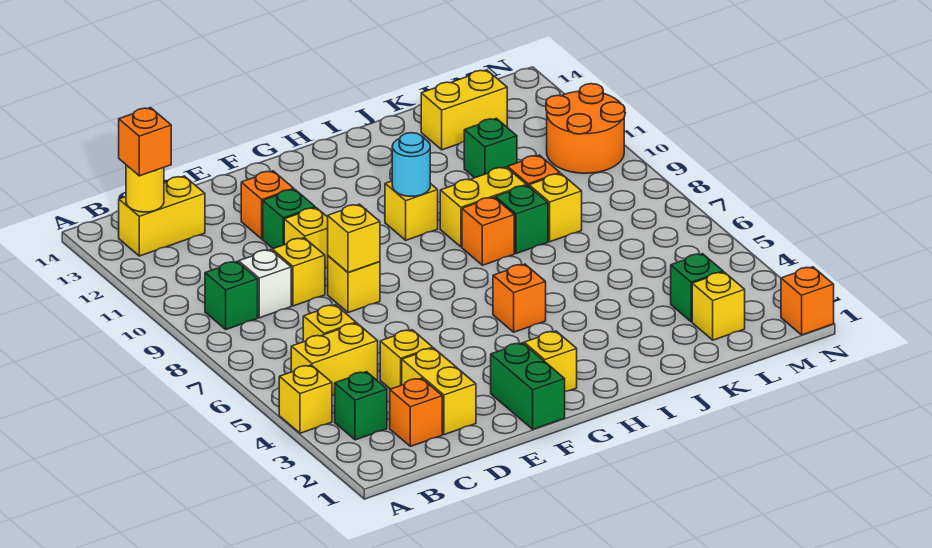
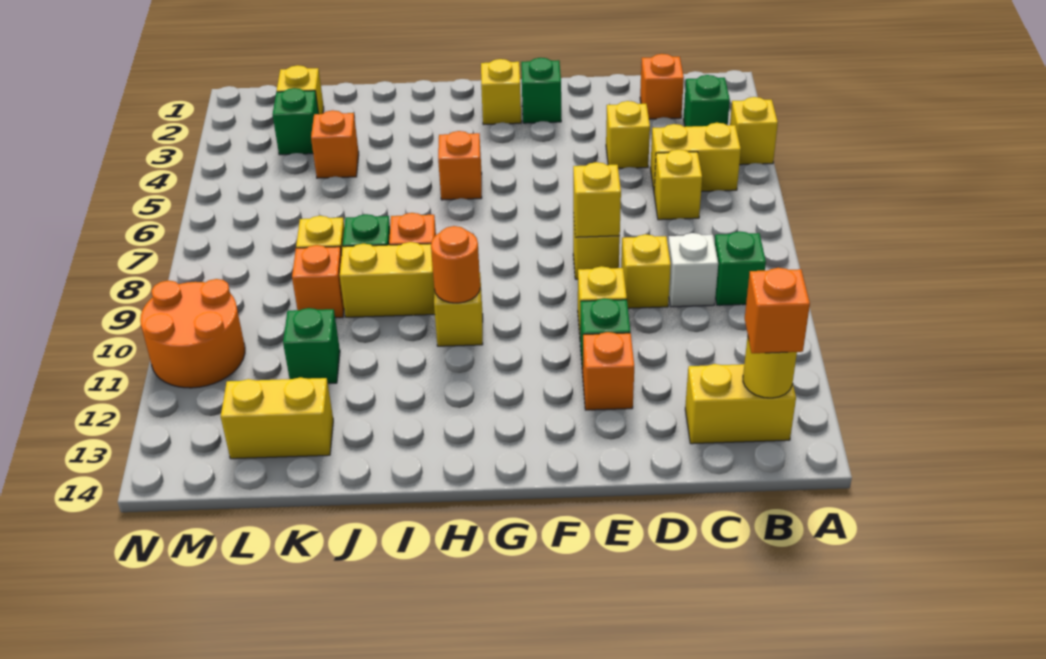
yellow 1x2 brick [402,348,476,435] -> none
green 1x2 brick [491,343,565,429] -> green 1x1 brick [521,58,561,123]
cyan 1x1 round brick [392,133,430,196] -> orange 1x1 round brick [431,226,480,303]
orange 1x1 brick [781,267,834,335] -> orange 1x1 brick moved to [311,110,359,178]

